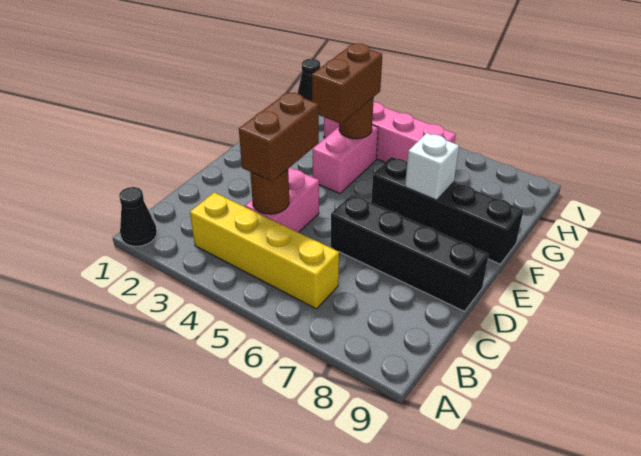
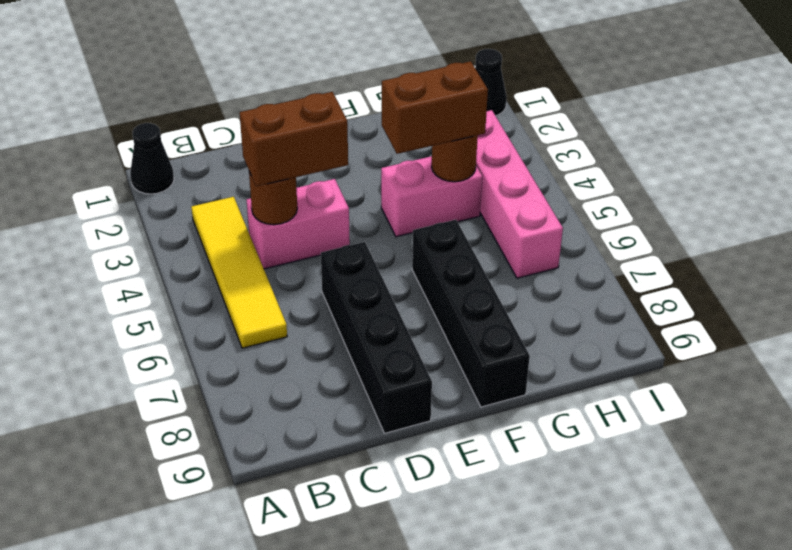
yellow 1x4 brick [190,192,339,309] -> yellow 1x4 tile [191,197,287,348]
white 1x1 brick [405,133,459,200] -> none

